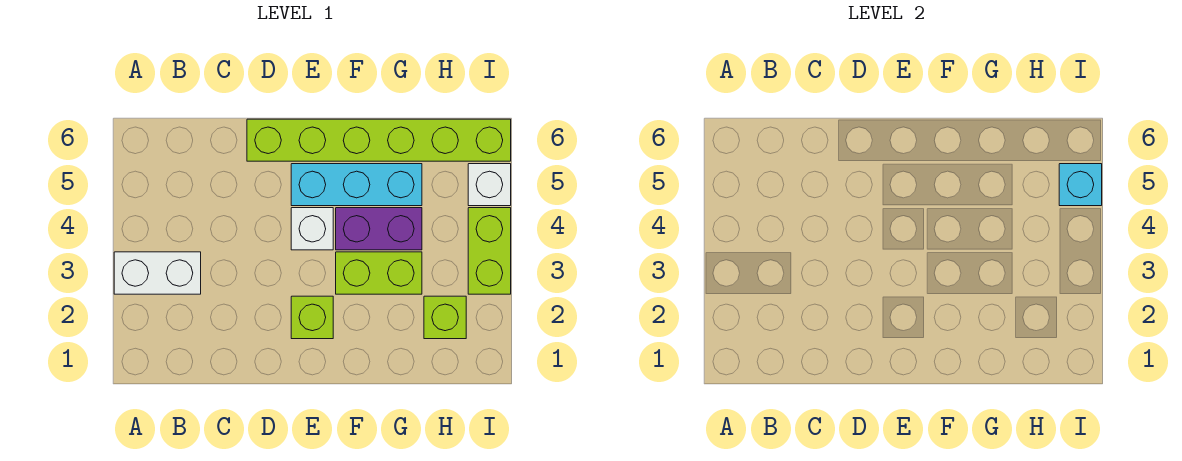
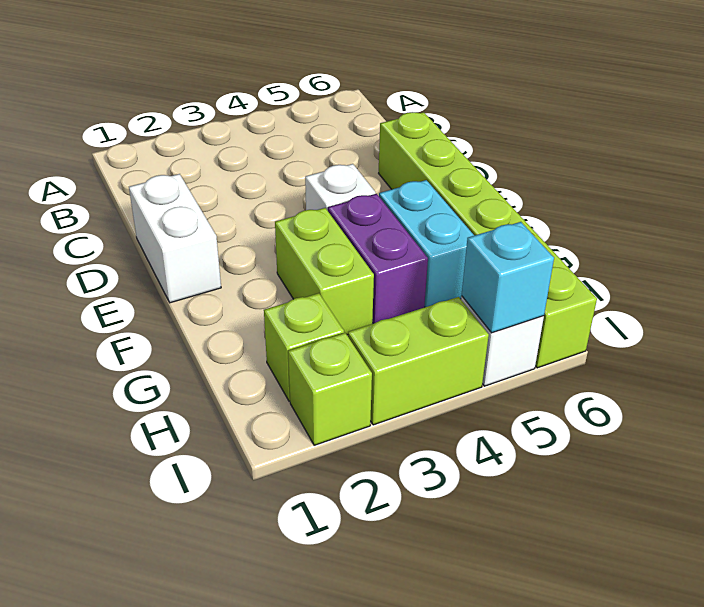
white 1x2 brick [114,252,201,294] -> white 1x2 brick moved to [129,174,221,303]
lime 1x1 brick [291,296,333,339] -> lime 1x1 brick moved to [288,333,372,445]
cyan 1x3 brick [291,164,422,206] -> cyan 1x2 brick [379,180,474,307]

